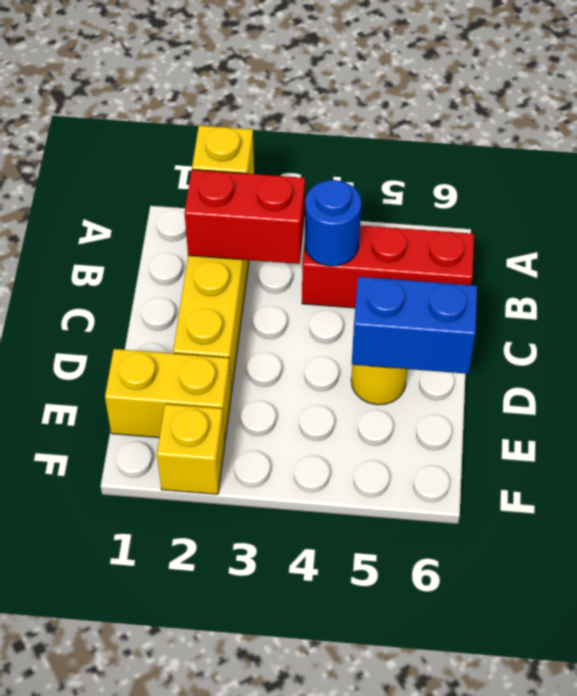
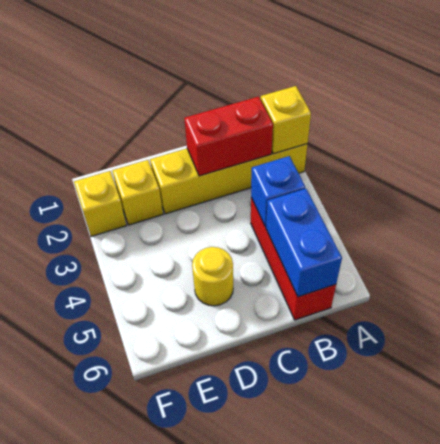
red 1x2 brick [185,170,305,264] -> red 1x2 brick turned to [184,97,273,176]
blue 1x1 round brick [305,180,361,266] -> blue 1x1 brick [251,156,305,227]
blue 1x2 brick [352,277,477,374] -> blue 1x2 brick moved to [266,189,342,297]
yellow 1x2 brick [105,349,231,443] -> yellow 1x1 brick [112,160,163,225]

